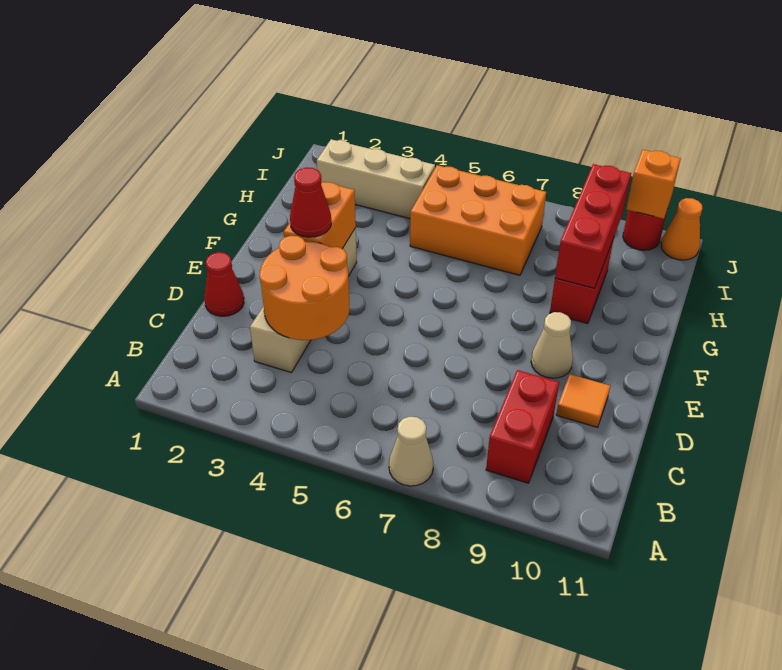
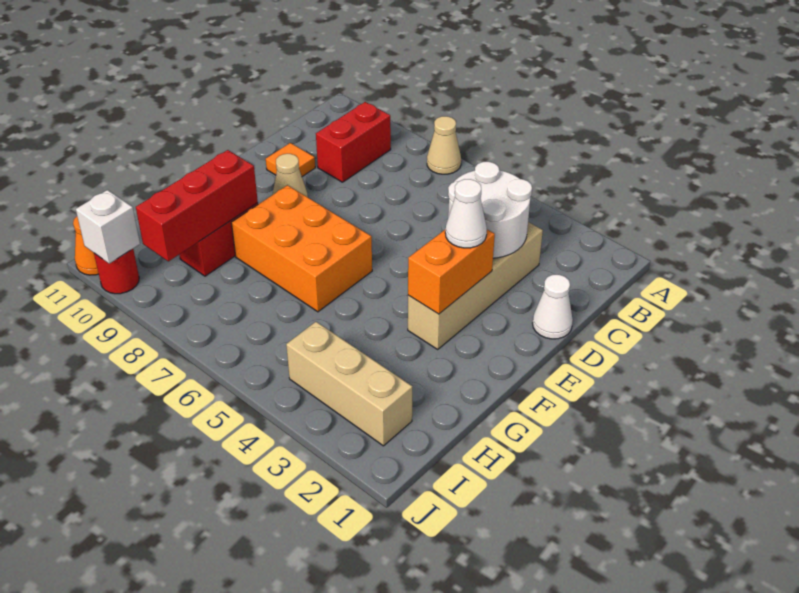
orange 2x2 round brick [259,236,349,340] -> white 2x2 round brick [448,162,532,258]
red 1x1 cone [204,252,244,316] -> white 1x1 cone [533,275,573,339]
red 1x1 cone [290,167,331,237] -> white 1x1 cone [445,179,487,248]
orange 2x3 brick [410,165,546,275] -> orange 2x3 brick moved to [231,185,372,312]
orange 1x1 brick [626,150,681,219] -> white 1x1 brick [76,190,140,264]

